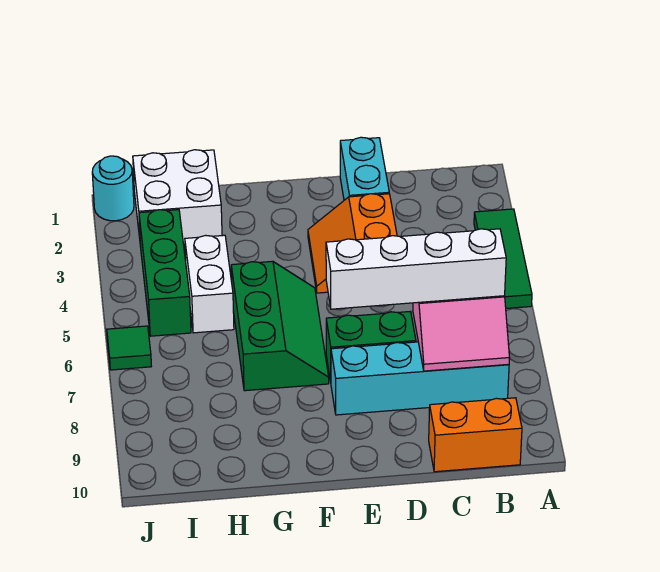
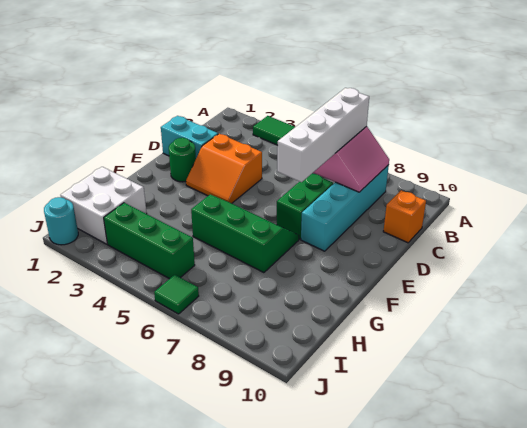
orange 1x2 brick [429,398,522,472] -> orange 1x1 brick [383,190,426,243]
none -> green 1x1 round brick [169,138,196,182]
white 1x2 brick [185,235,234,333] -> none

